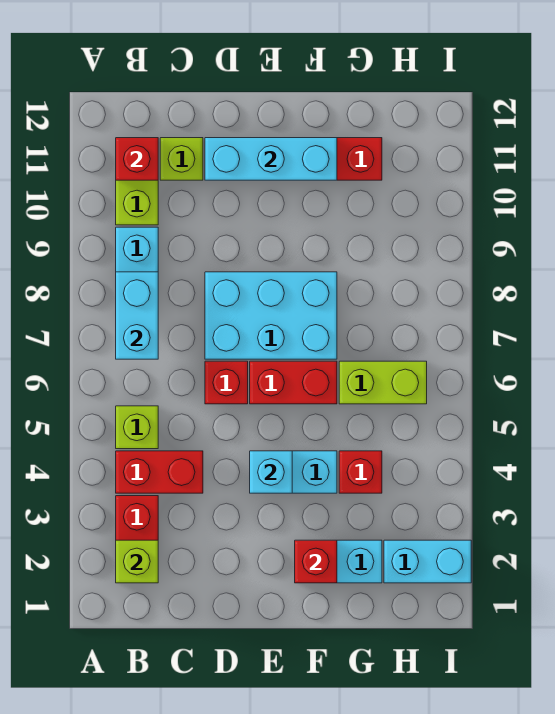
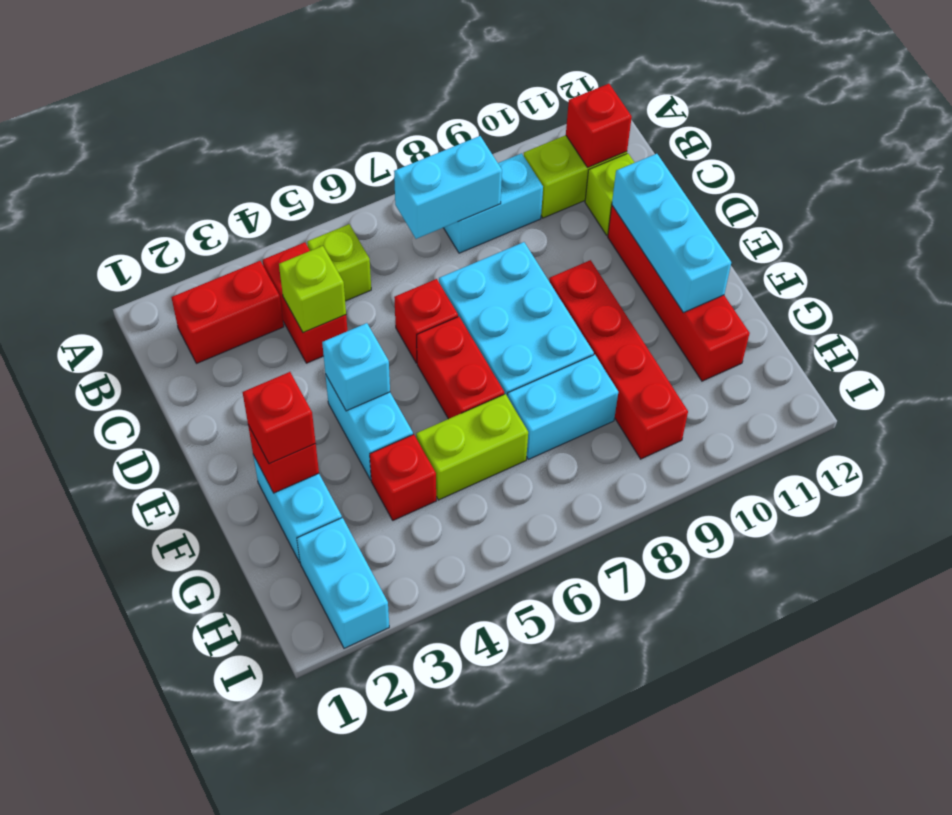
lime 1x1 brick [116,540,158,583] -> lime 1x1 brick moved to [279,246,346,333]
none -> red 1x4 brick [549,260,688,459]
none -> red 1x1 brick [243,372,316,464]
lime 1x2 brick [339,361,427,404] -> lime 1x2 brick turned to [416,394,528,500]
none -> cyan 1x2 brick [508,355,618,459]

